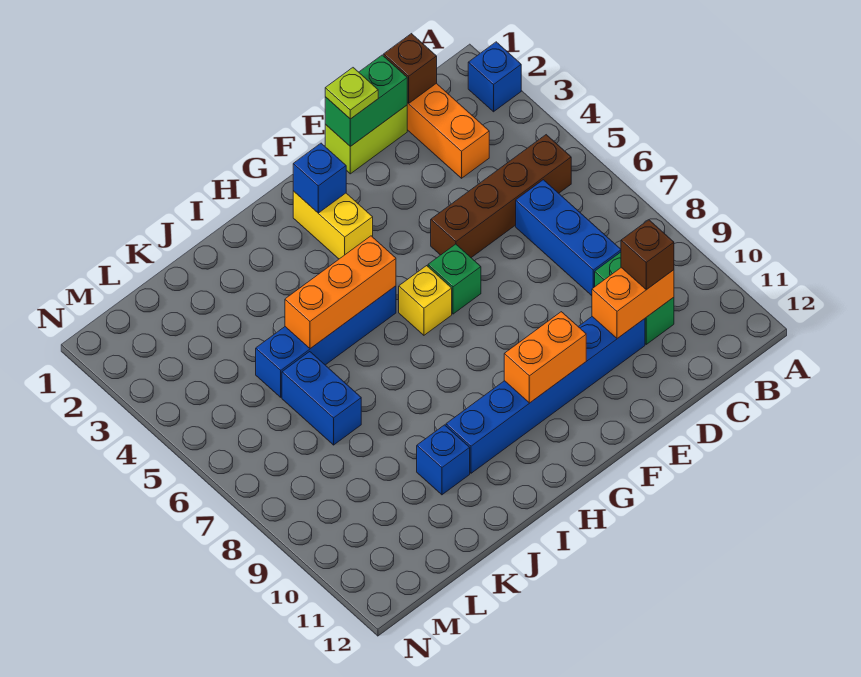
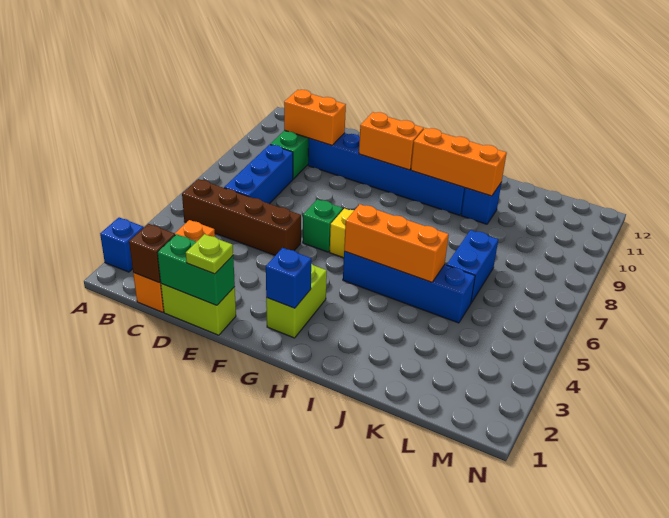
brown 1x1 brick [621,220,674,290] -> none
yellow 1x2 brick [293,191,373,259] -> lime 1x2 brick [266,264,327,338]
none -> orange 1x3 brick [411,128,507,196]

